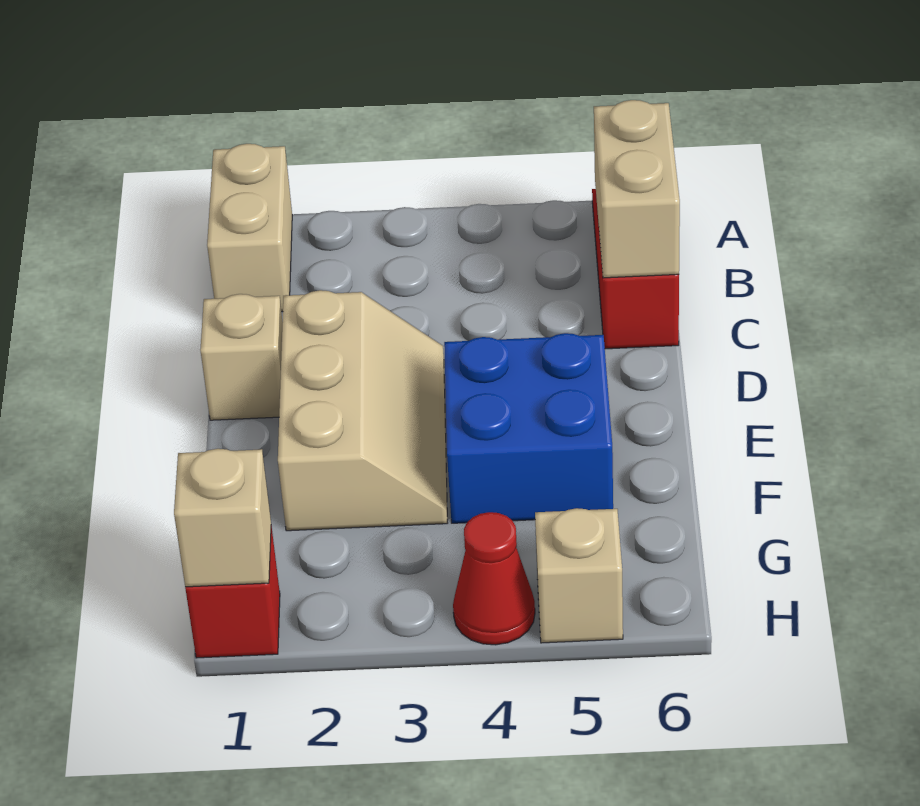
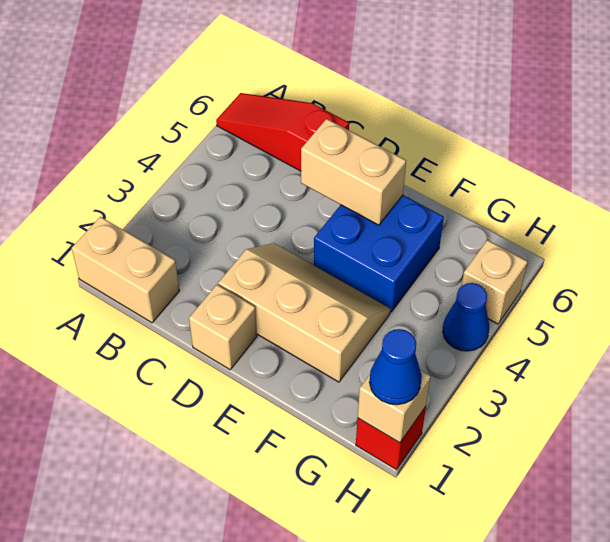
tan 1x2 brick [594,100,680,278] -> tan 1x2 brick moved to [301,119,406,225]
none -> blue 1x1 cone [369,329,422,405]
red 1x1 cone [453,512,535,645] -> blue 1x1 cone [443,283,489,351]

